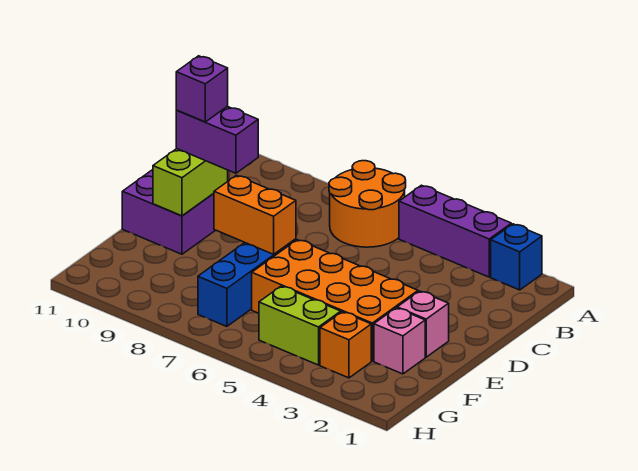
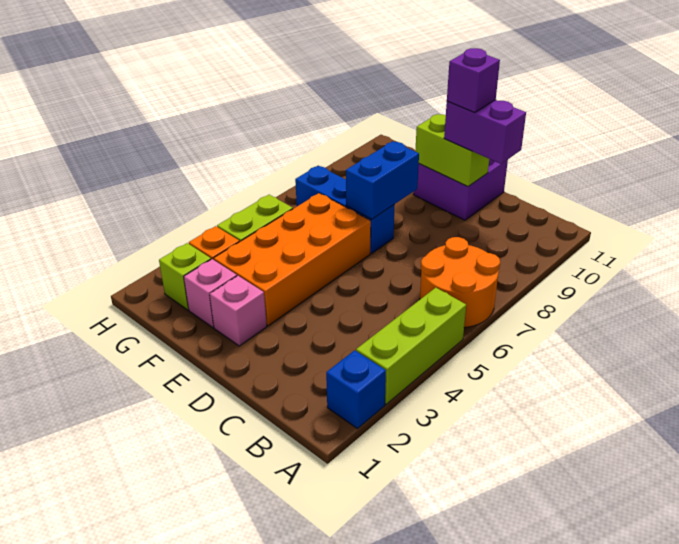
purple 1x3 brick [399,185,511,277] -> lime 1x3 brick [356,288,466,404]
purple 1x2 brick [176,106,258,173] -> purple 1x2 brick turned to [444,100,526,164]
orange 1x2 brick [214,175,296,254] -> blue 1x2 brick [346,141,419,219]
none -> lime 1x1 brick [159,243,211,310]

